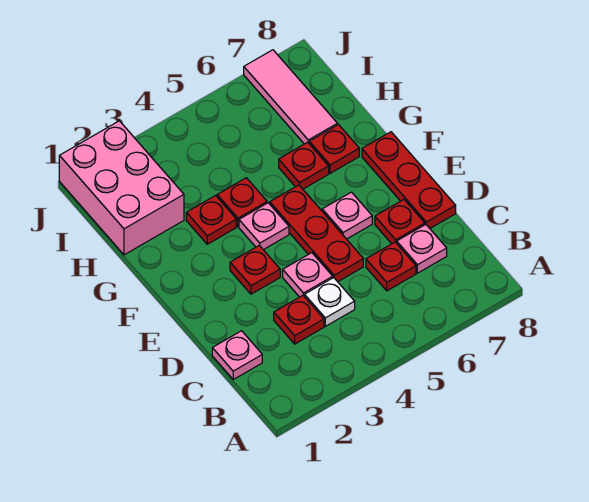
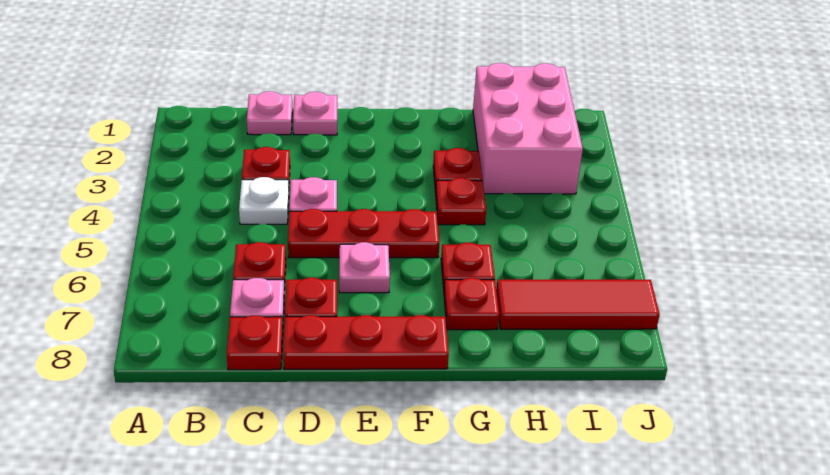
red 1x1 plate [230,245,280,294] -> red 1x1 plate moved to [227,316,283,370]
pink 1x1 plate [239,203,289,250] -> pink 1x1 plate moved to [293,92,337,135]
pink 2x3 brick [59,121,184,255] -> pink 2x3 brick turned to [473,63,583,194]
pink 1x3 tile [244,50,338,144] -> red 1x3 tile [496,280,660,329]

